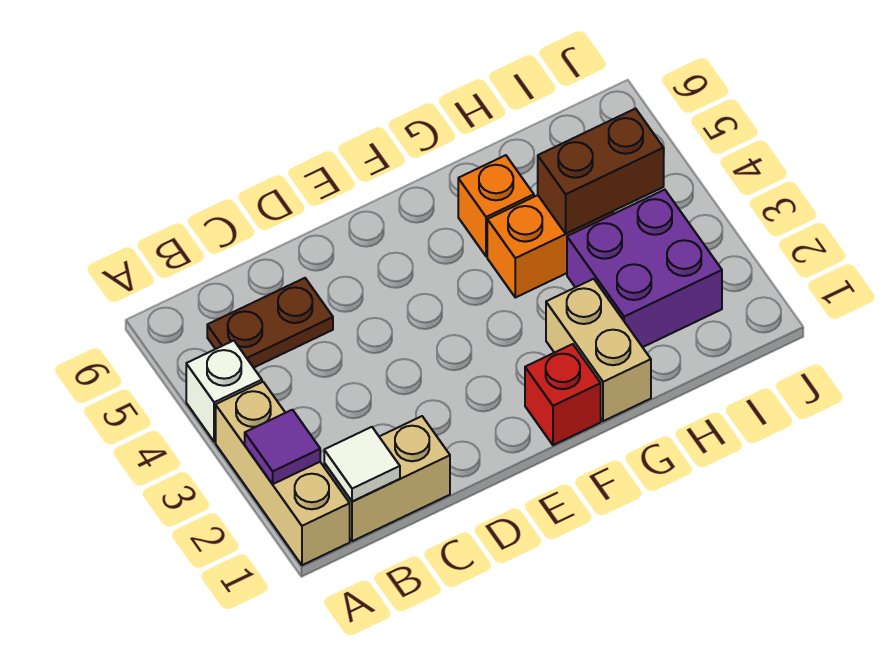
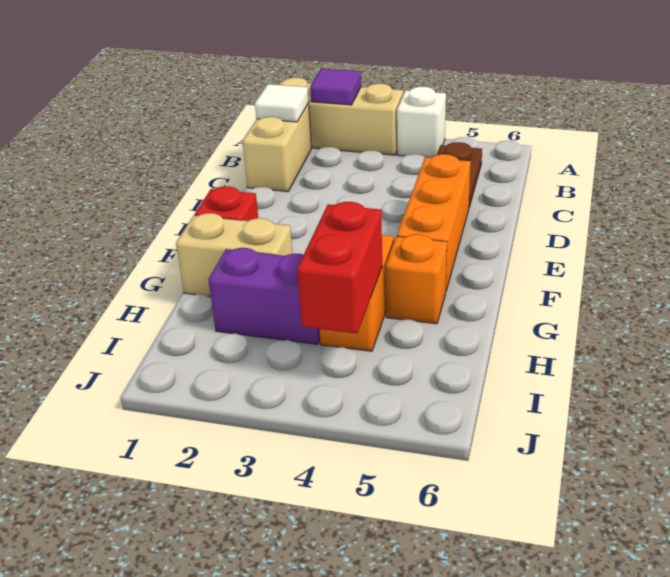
none -> orange 1x3 brick [397,154,471,290]
purple 2x2 brick [567,190,722,347] -> purple 1x2 brick [208,248,320,344]
brown 1x2 brick [538,109,664,234] -> red 1x2 brick [297,202,382,334]

